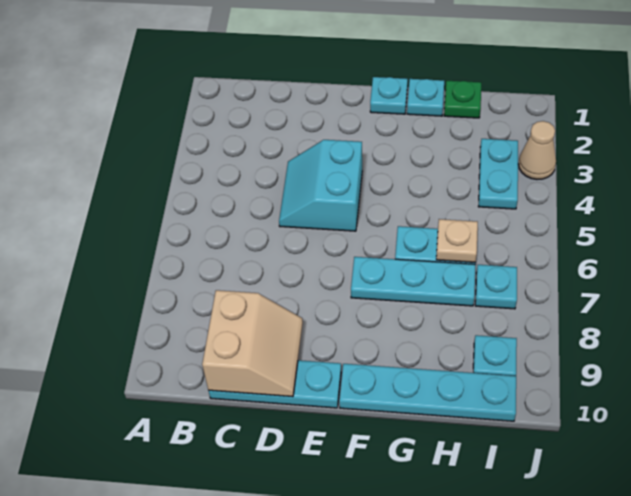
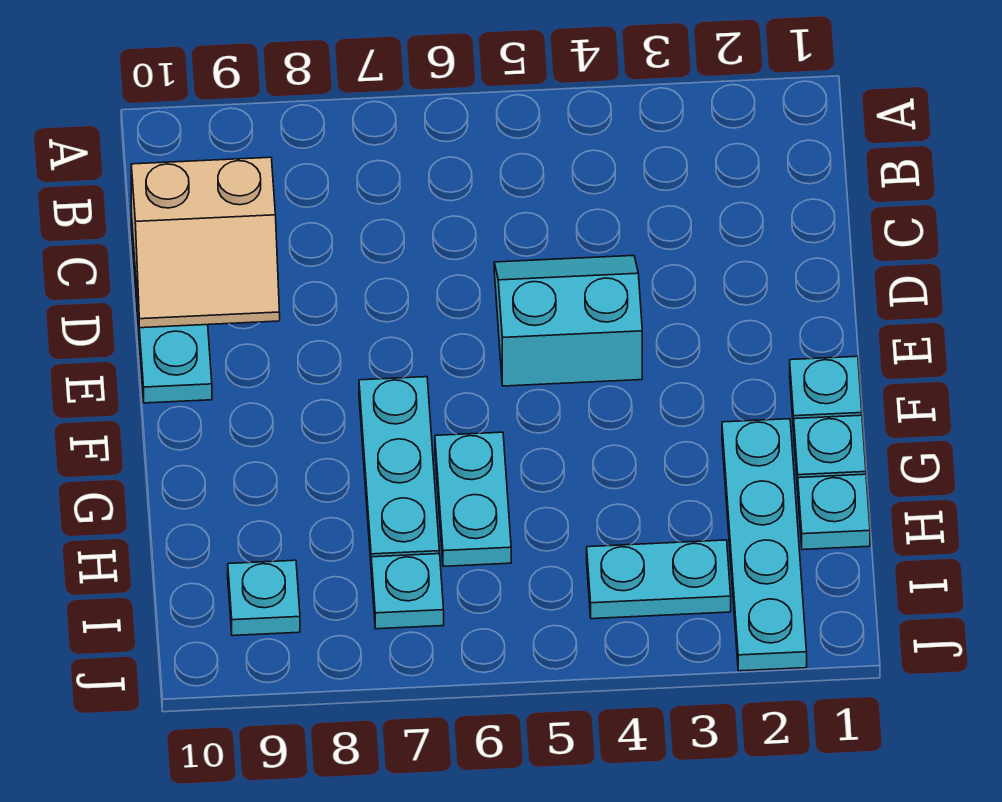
cyan 1x4 plate [339,364,516,421] -> cyan 1x4 plate moved to [722,419,807,671]
green 1x1 plate [444,81,481,118] -> cyan 1x1 plate [798,474,870,550]
tan 1x1 plate [436,219,478,262] -> none
tan 1x1 cone [518,121,556,179] -> none

